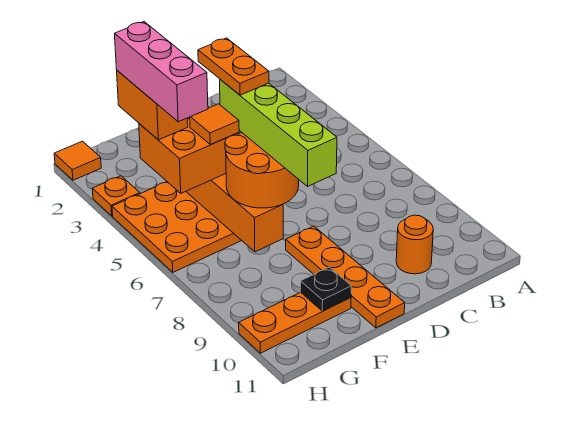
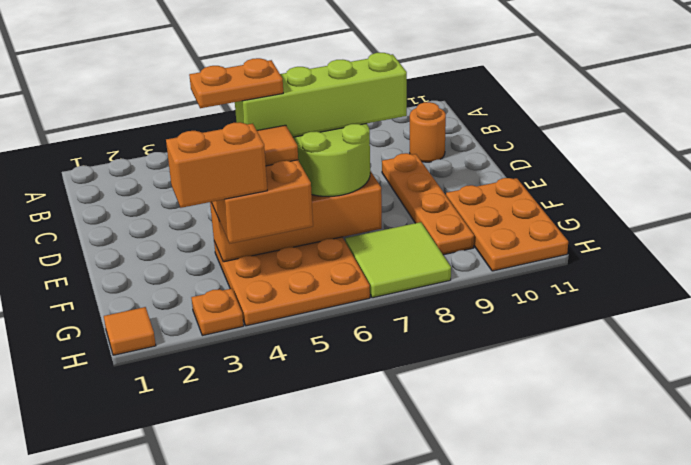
orange 2x2 round brick [225,133,299,208] -> lime 2x2 round brick [293,123,370,197]
orange 1x4 plate [286,226,405,328] -> orange 1x4 plate turned to [382,153,474,255]
orange 1x3 plate [239,292,351,353] -> orange 2x3 plate [446,178,568,271]
black 1x1 plate [300,267,351,311] -> none
pink 1x3 brick [115,22,208,122] -> none
none -> lime 2x2 tile [345,222,451,298]

